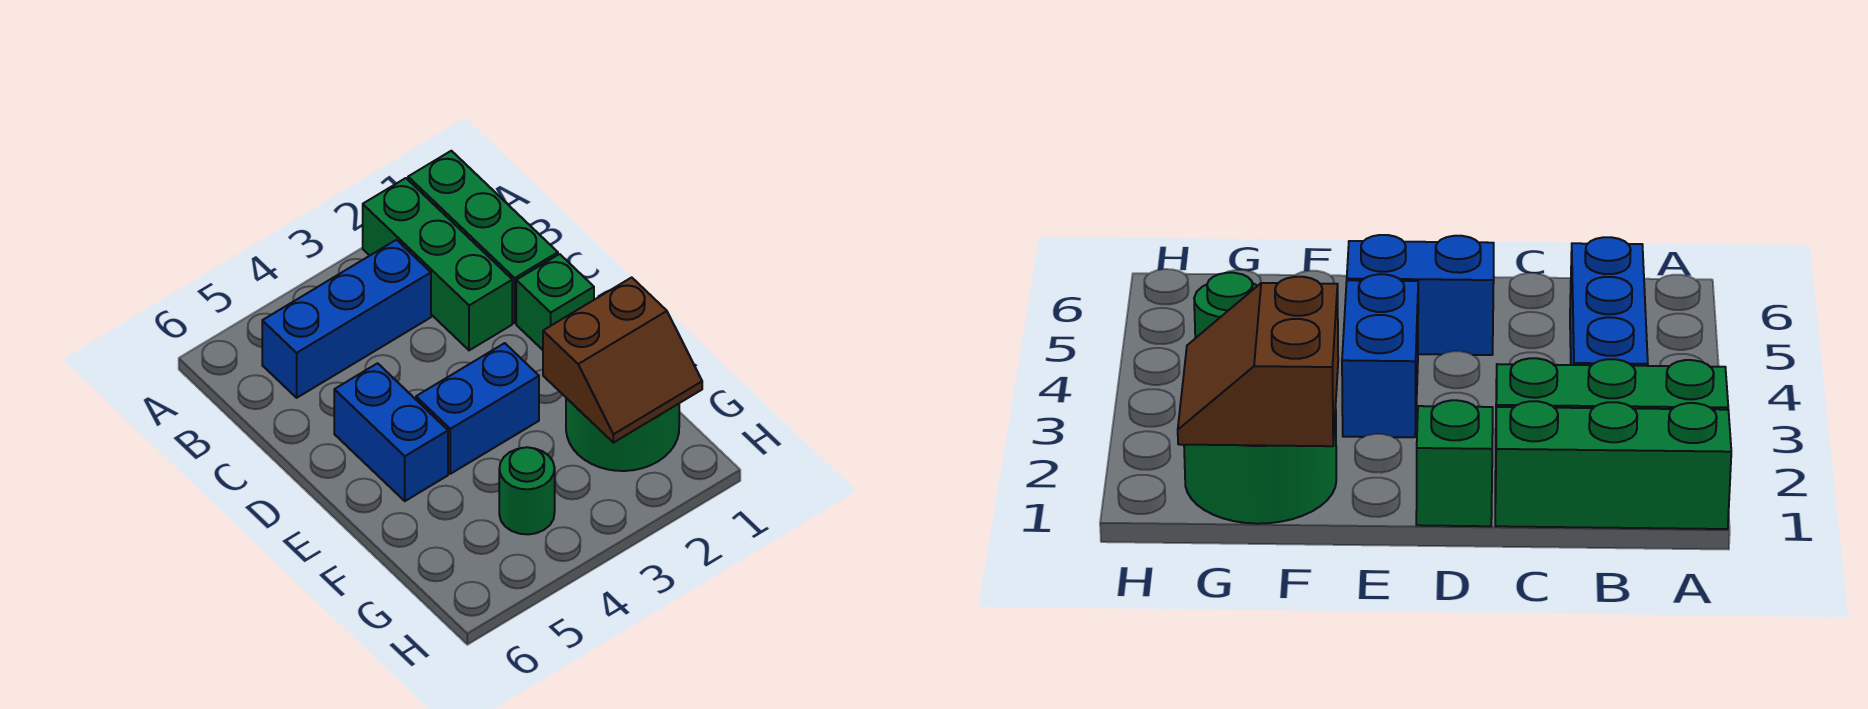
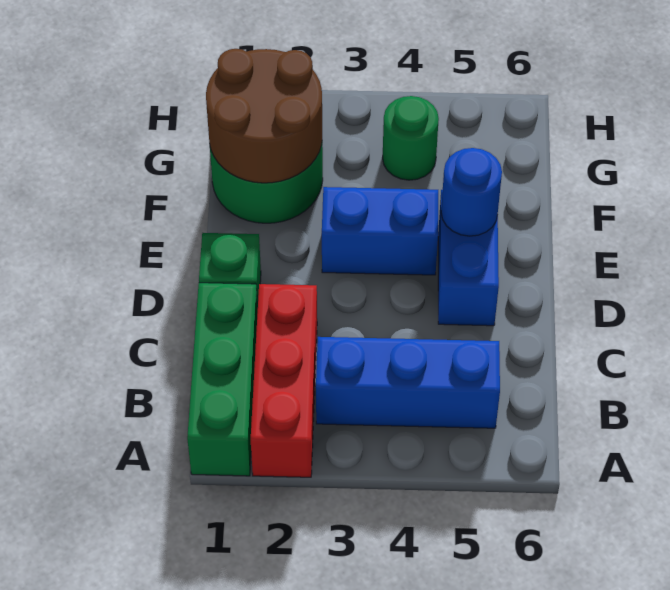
green 1x3 brick [363,178,512,350] -> red 1x3 brick [251,284,317,477]
none -> blue 1x1 round brick [441,148,502,236]
brown 2x2 slope [543,277,702,443] -> brown 2x2 round brick [206,49,322,183]

